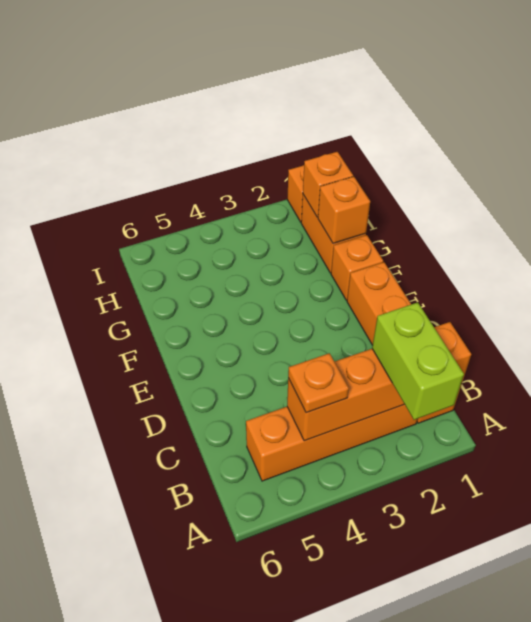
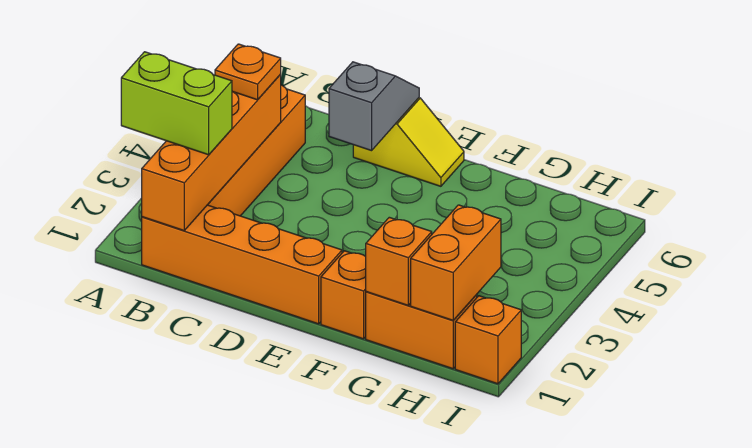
none -> grey 1x2 slope [329,62,419,151]
none -> yellow 1x2 slope [353,98,464,186]
orange 1x1 brick [303,152,353,217] -> orange 1x2 brick [411,205,501,320]

